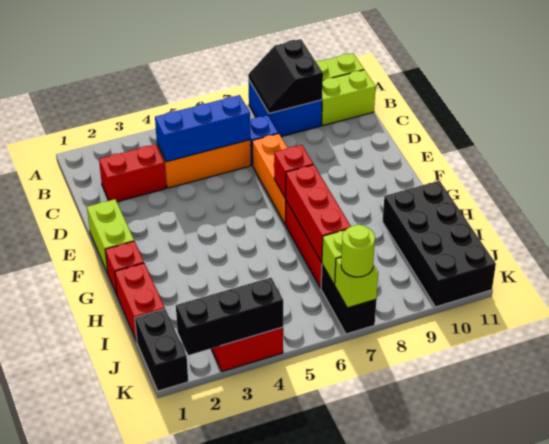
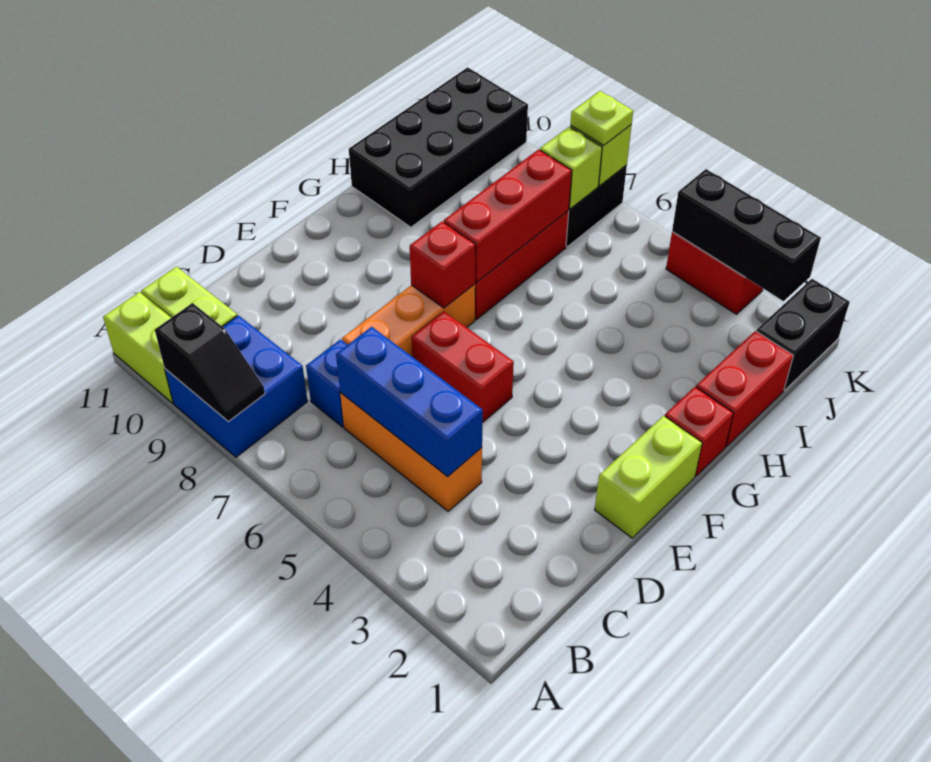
black 2x2 slope [248,39,323,113] -> black 1x2 slope [155,303,265,422]
red 1x2 brick [99,144,166,202] -> red 1x2 brick moved to [412,311,514,423]
lime 1x1 round brick [341,225,375,277] -> lime 1x1 plate [570,91,633,145]

